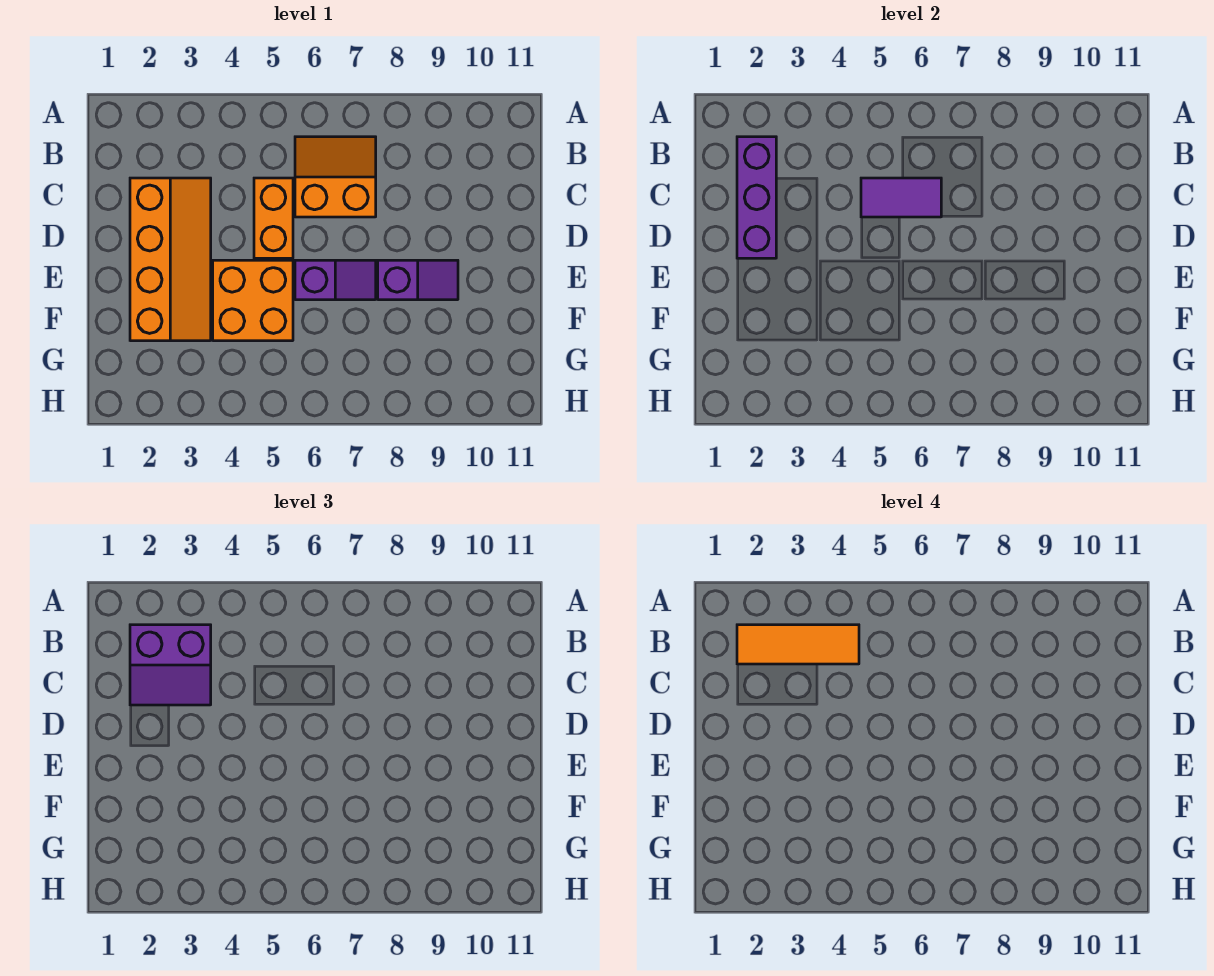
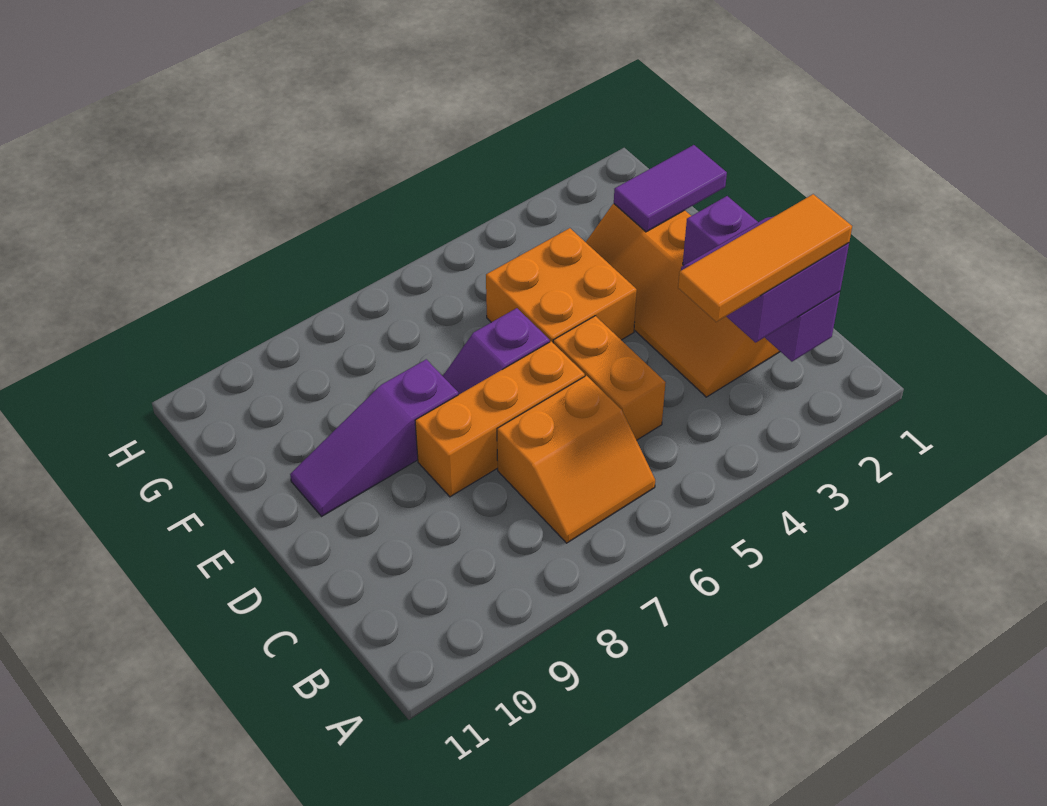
purple 1x2 tile [861,178,941,217] -> purple 1x2 tile moved to [614,145,727,232]
none -> orange 1x3 brick [415,341,585,497]
purple 1x2 slope [378,260,458,300] -> purple 1x3 slope [290,359,458,516]

